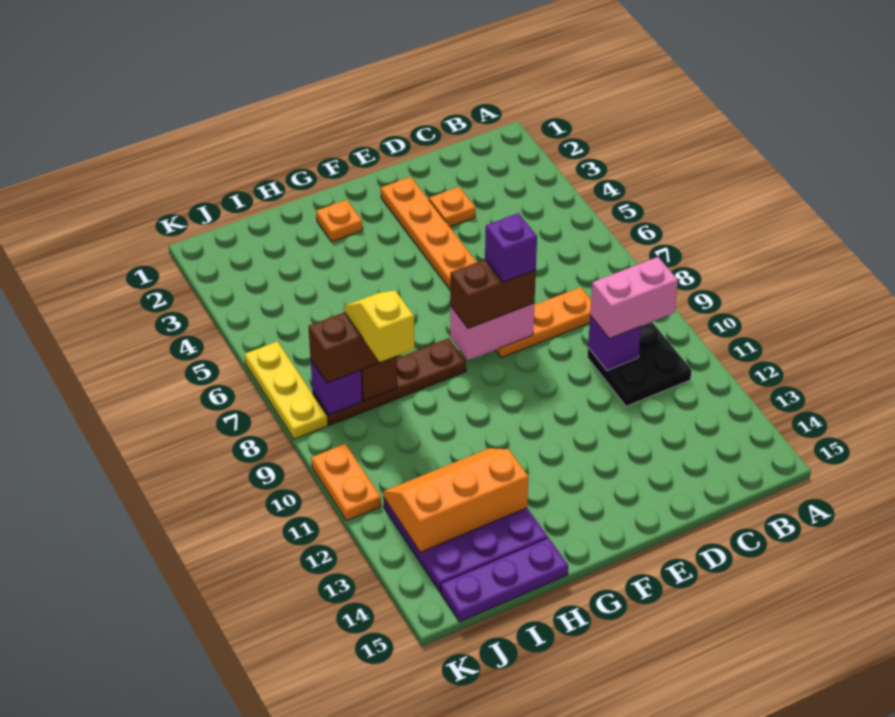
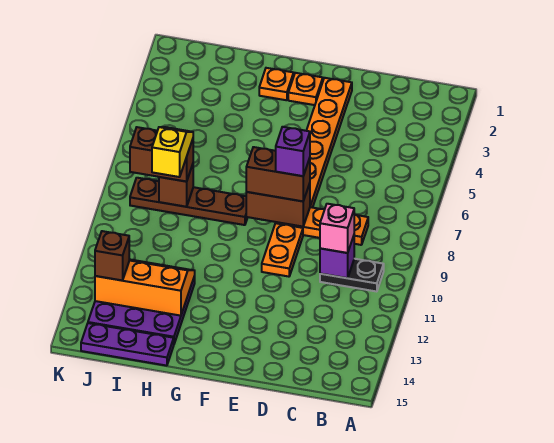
black 2x2 plate [587,322,692,406] -> black 1x2 plate [320,259,384,292]
pink 1x2 brick [590,257,678,339] -> pink 1x1 brick [320,204,354,253]
orange 1x1 plate [429,187,476,227] -> orange 1x1 plate moved to [288,73,323,105]
pink 1x2 brick [450,303,534,360] -> brown 1x2 brick [246,183,310,227]
purple 1x1 brick [311,360,362,415] -> none
none -> brown 1x1 brick [95,231,129,280]
yellow 1x3 plate [244,341,328,439] -> none
orange 1x2 plate [311,444,381,521] -> orange 1x2 plate moved to [262,223,303,277]

